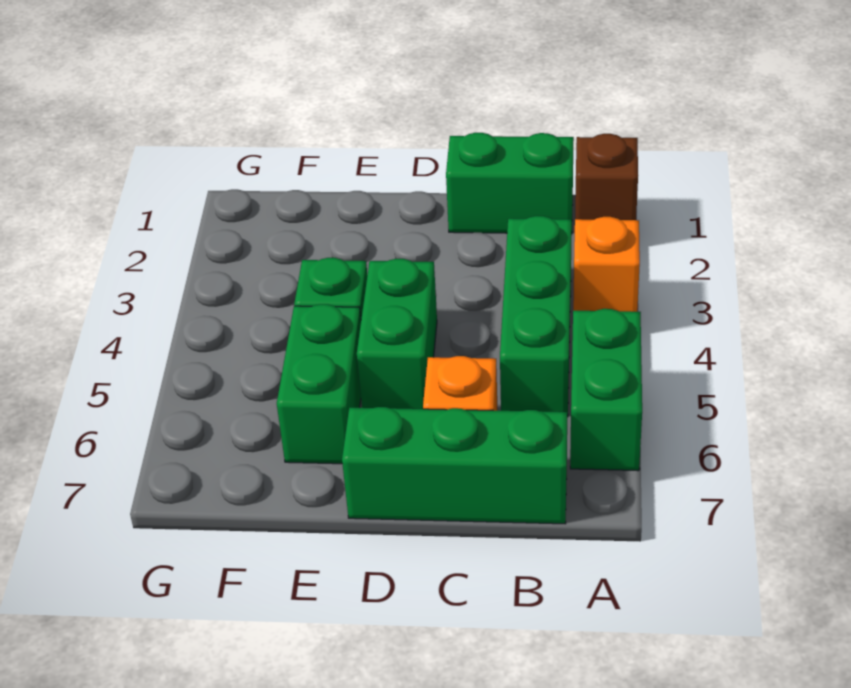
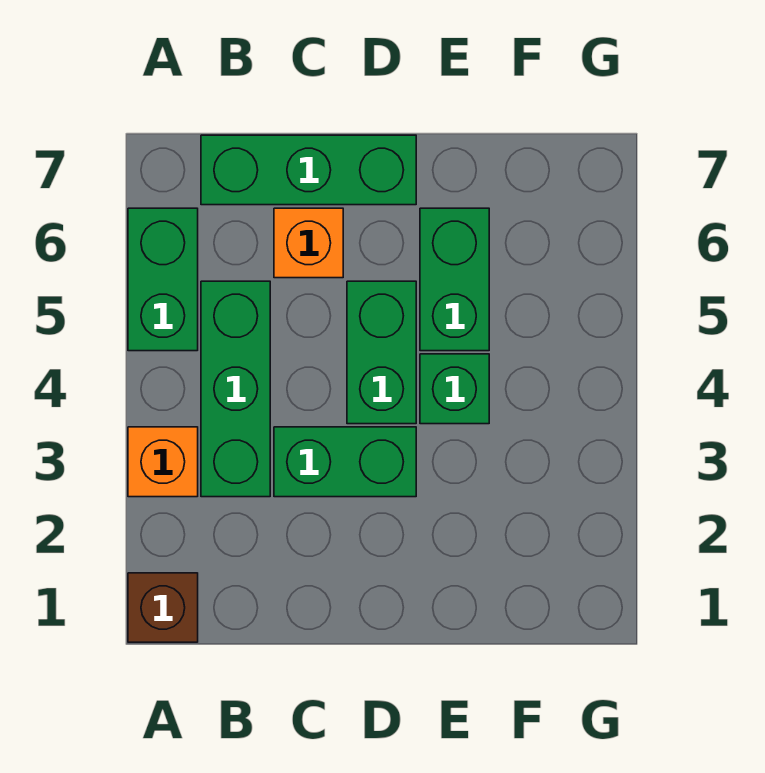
green 1x2 brick [446,133,574,233] -> green 1x2 brick moved to [274,427,416,497]

